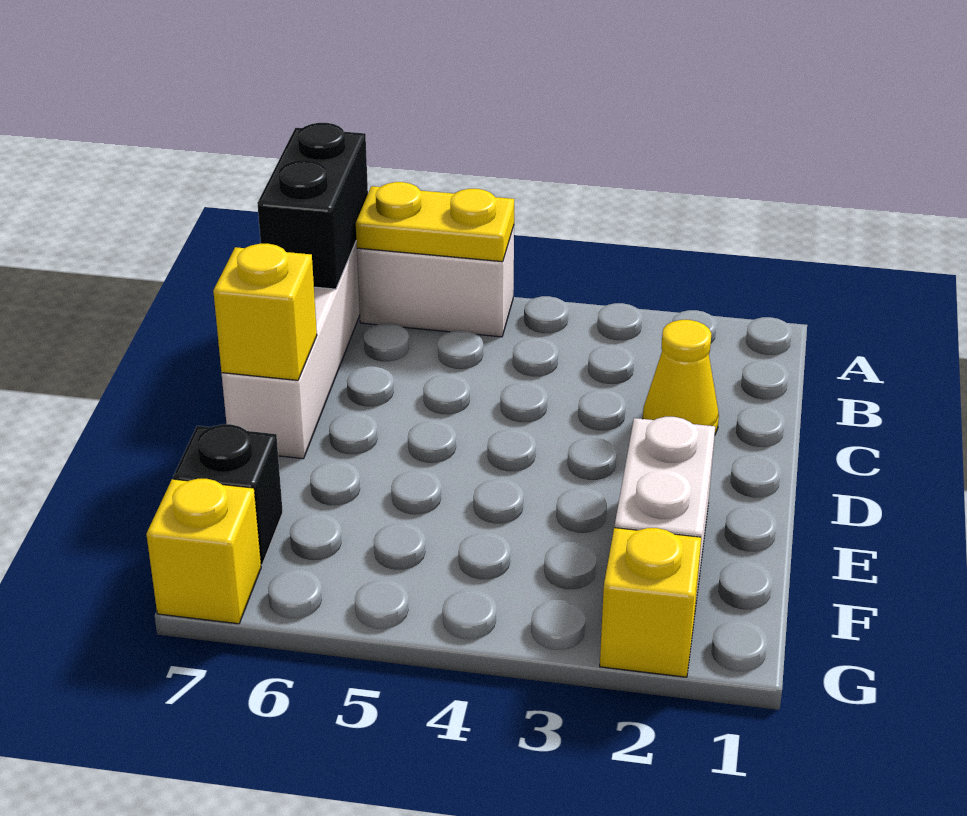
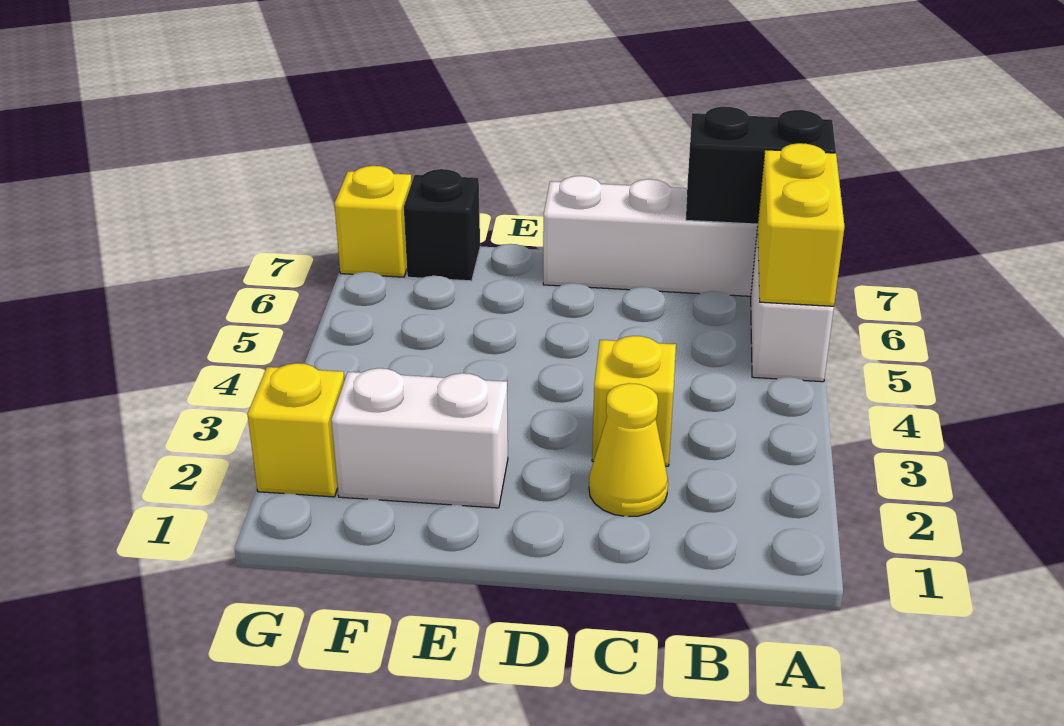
yellow 1x2 plate [356,182,514,262] -> yellow 1x2 brick [758,143,845,306]
yellow 1x1 brick [213,244,317,380] -> yellow 1x1 brick moved to [592,336,676,466]

